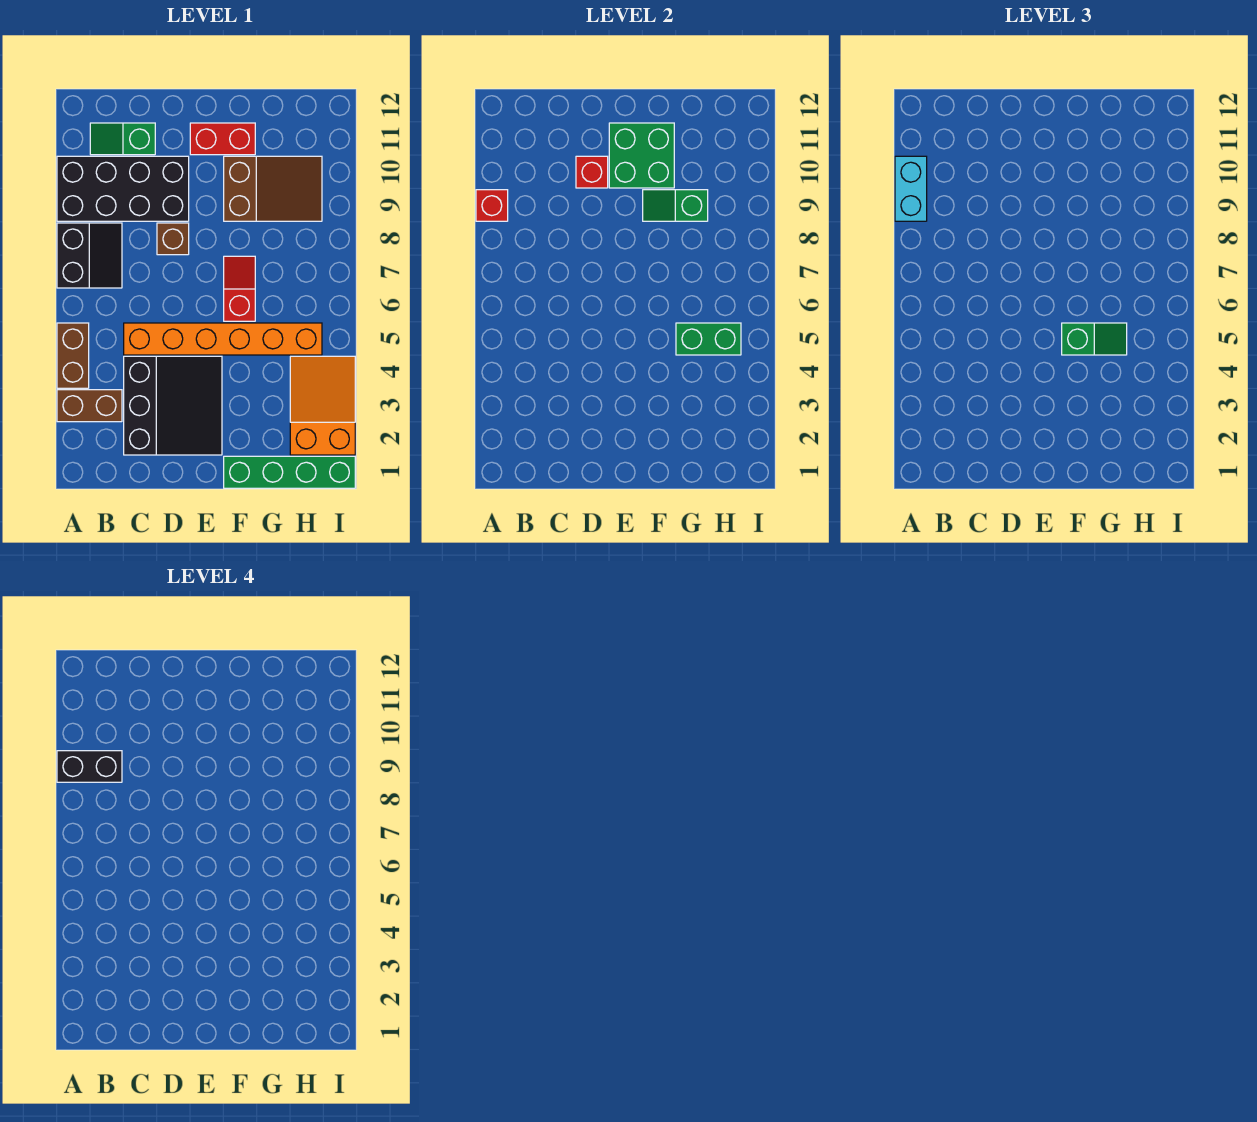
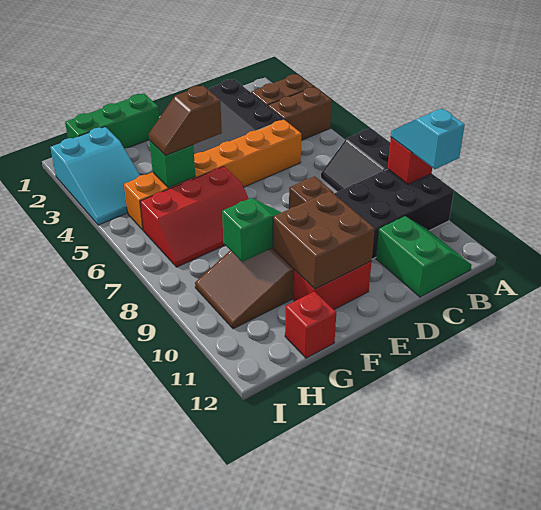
brown 1x2 brick [57,323,89,388] -> brown 1x2 brick turned to [268,87,332,140]
cyan 1x2 brick [895,156,927,221] -> cyan 1x2 slope [391,108,465,169]
black 1x2 brick [57,751,122,782] -> none
green 1x2 slope [90,123,155,155] -> green 2x2 slope [376,216,471,297]
red 1x1 brick [576,156,608,188] -> red 1x1 brick moved to [285,291,336,358]
green 2x2 brick [609,123,674,188] -> brown 2x2 brick [273,191,375,289]
green 1x4 brick [224,456,355,488] -> green 1x3 brick [65,93,159,149]
green 1x2 slope [1062,323,1127,355] -> brown 1x2 slope [149,86,222,155]
red 1x2 slope [224,256,255,321] -> red 2x3 slope [140,167,249,267]
green 1x2 brick [676,323,741,355] -> green 1x1 brick [149,140,195,188]
orange 2x3 slope [290,356,355,455] -> cyan 2x3 slope [50,127,140,225]

